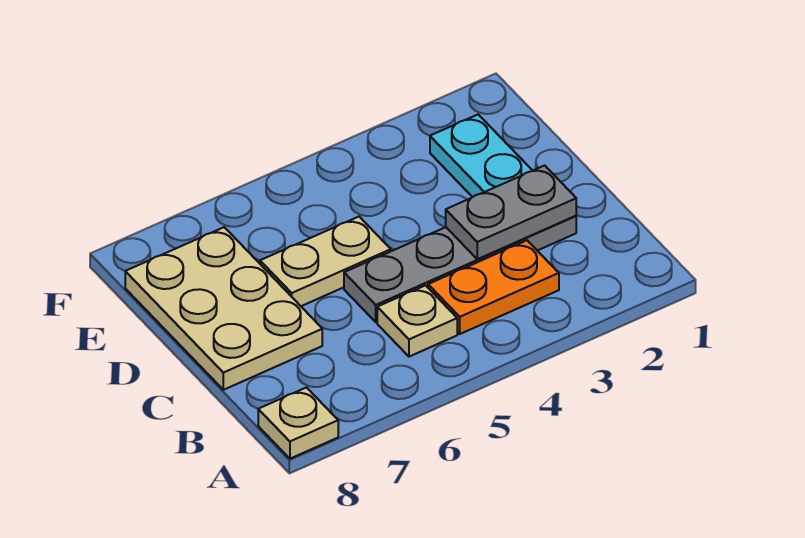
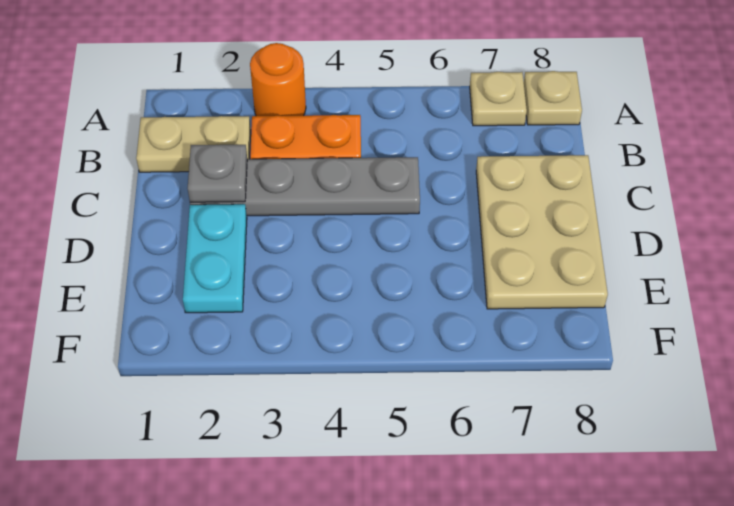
none -> orange 1x1 round brick [250,43,306,116]
tan 1x1 plate [377,285,457,357] -> tan 1x1 plate moved to [470,72,527,126]
grey 1x2 plate [446,165,576,259] -> grey 1x1 plate [188,145,247,202]
tan 1x2 plate [260,217,391,306] -> tan 1x2 plate moved to [136,116,251,172]

